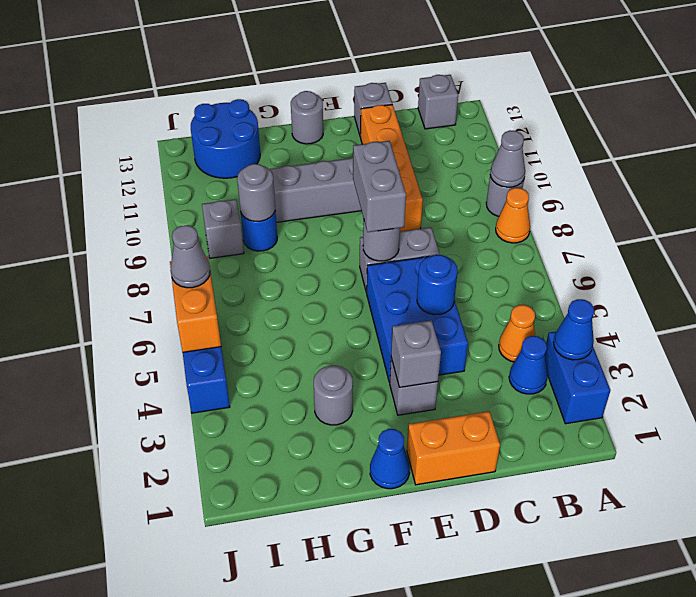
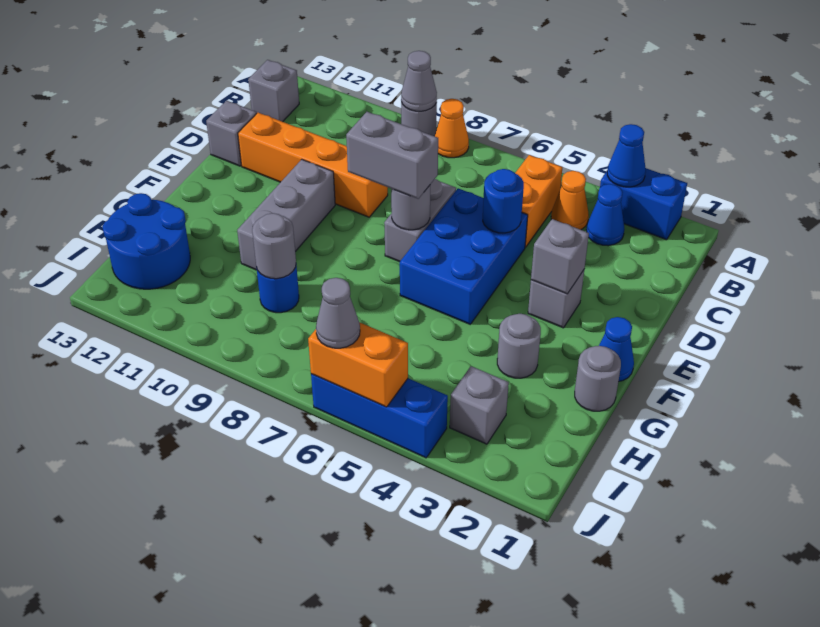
orange 1x2 brick [407,411,500,485] -> orange 1x2 brick moved to [515,155,562,247]
blue 2x3 brick [367,257,468,382] -> blue 2x3 brick turned to [400,188,528,324]
grey 1x1 round brick [291,91,323,144] -> grey 1x1 round brick moved to [575,346,621,411]
grey 1x1 brick [202,199,244,258] -> grey 1x1 brick moved to [450,366,509,444]

